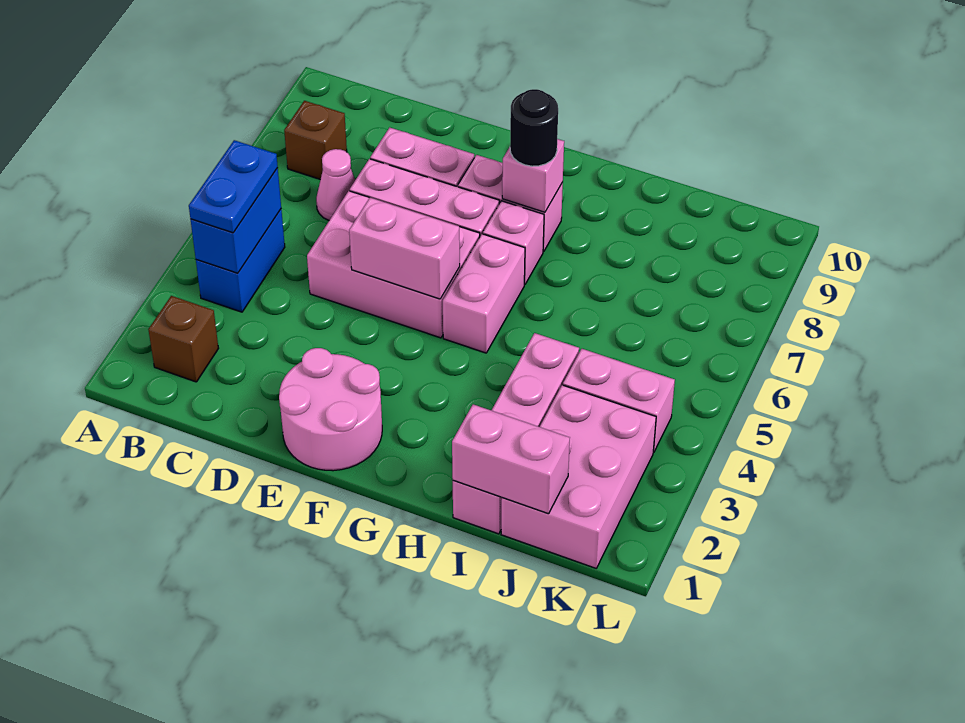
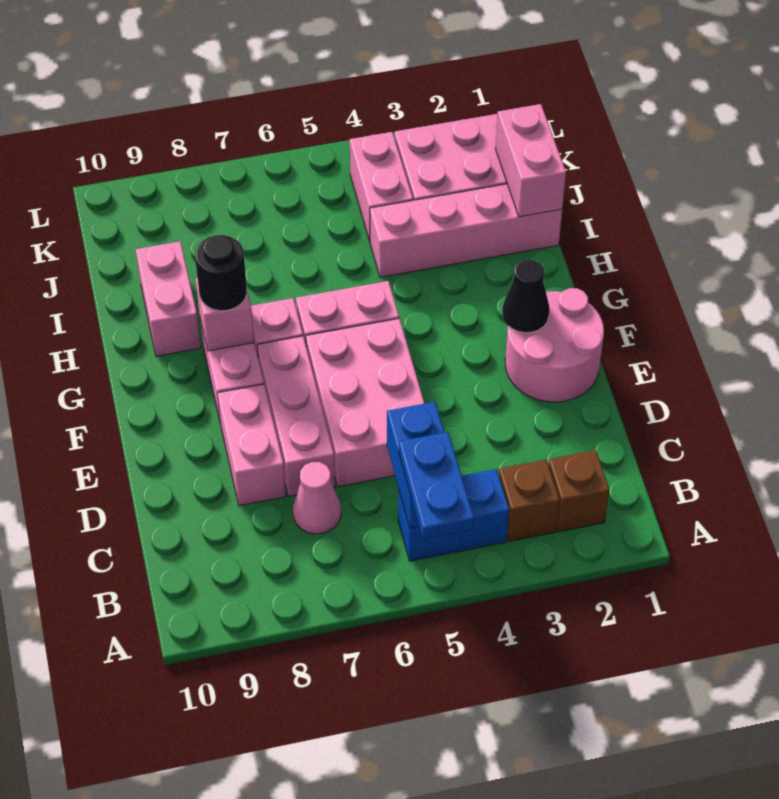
blue 1x2 brick [190,168,281,273] -> blue 1x2 brick turned to [387,402,444,529]
blue 1x2 plate [189,140,278,233] -> blue 1x2 plate turned to [399,432,474,539]
brown 1x1 brick [284,101,347,179] -> brown 1x1 brick moved to [499,460,560,542]
pink 1x2 brick [349,198,460,299] -> pink 1x2 brick moved to [136,241,201,356]
none -> black 1x1 cone [502,260,550,333]

